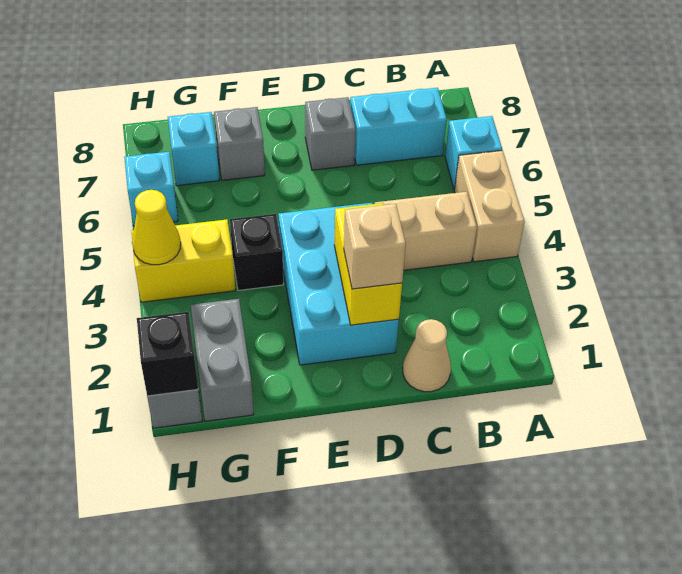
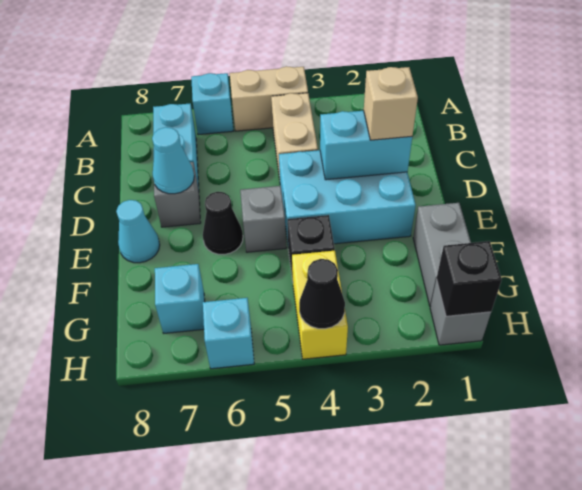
tan 1x1 cone [403,319,451,392] -> none
yellow 1x2 brick [334,203,402,325] -> cyan 1x2 brick [320,111,412,180]
none -> cyan 1x1 cone [152,127,194,194]
none -> black 1x1 cone [203,192,243,254]
none -> cyan 1x1 cone [116,200,160,263]
grey 1x1 brick [214,107,265,180] -> grey 1x1 brick moved to [240,186,286,252]
grey 1x2 brick [191,299,254,421] -> grey 1x2 brick turned to [413,203,471,306]
yellow 1x1 cone [132,190,181,265] -> black 1x1 cone [299,259,345,329]

